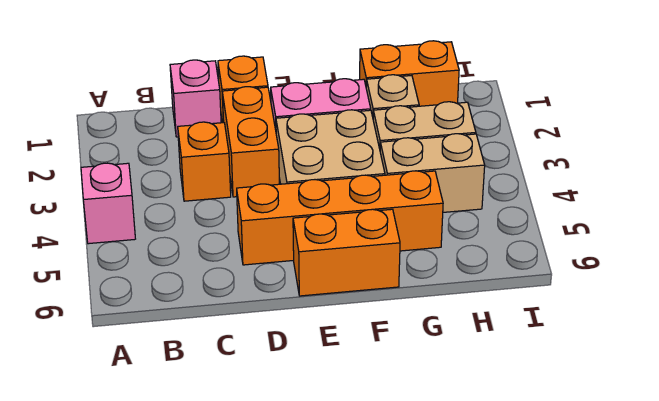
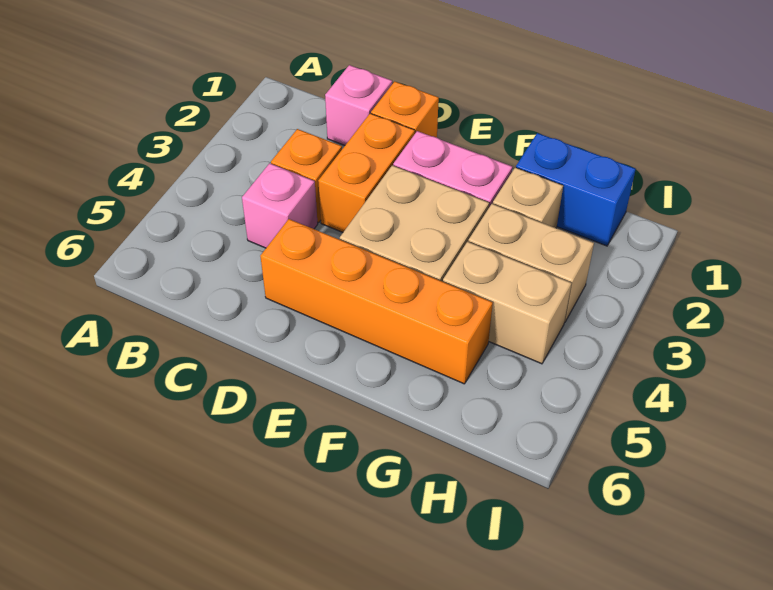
pink 1x1 brick [81,163,135,244] -> pink 1x1 brick moved to [242,163,318,248]
orange 1x2 brick [293,209,400,296] -> none
orange 1x2 brick [360,41,459,106] -> blue 1x2 brick [516,133,636,246]

